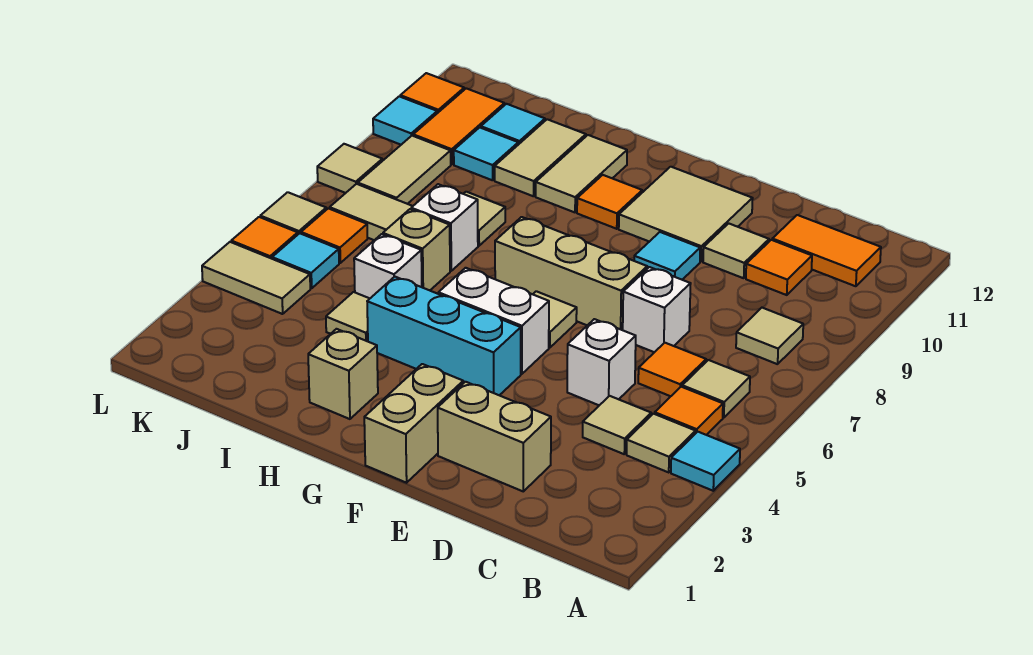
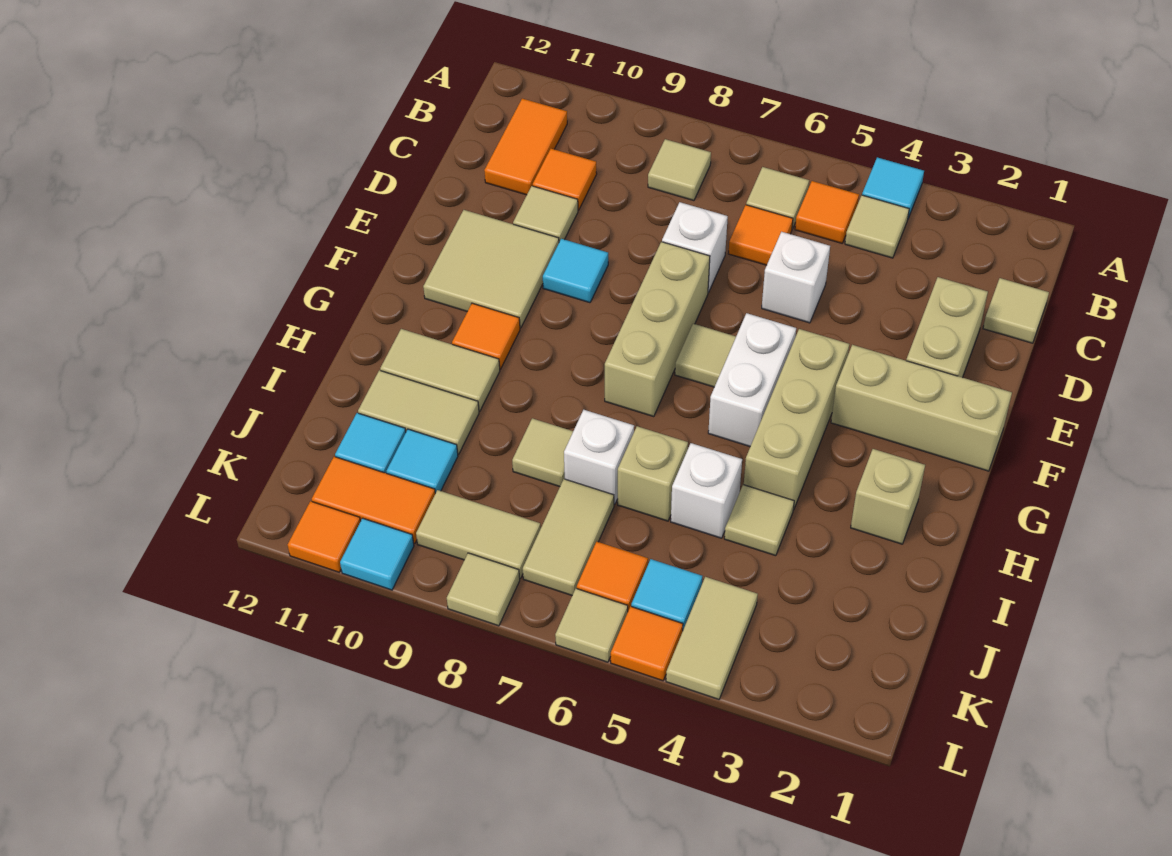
tan 1x1 tile [583,396,651,454] -> tan 1x1 tile moved to [983,278,1049,343]
tan 1x2 brick [364,364,463,483] -> tan 1x3 brick [831,345,1012,471]
cyan 1x3 brick [367,277,521,395] -> tan 1x3 brick [744,329,849,510]

